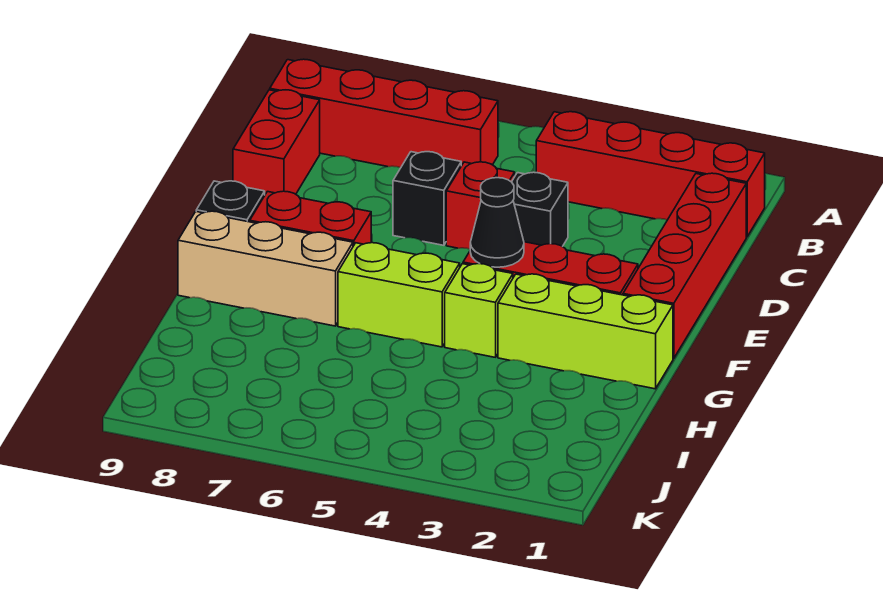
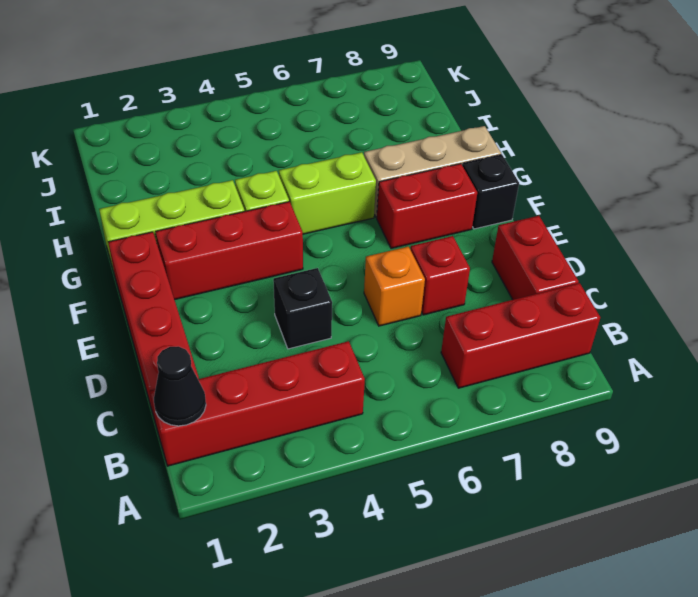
red 1x4 brick [270,59,498,168] -> red 1x3 brick [441,283,600,388]
red 1x1 brick [446,162,515,249] -> red 1x1 brick moved to [411,236,470,315]
black 1x1 brick [393,152,461,245] -> orange 1x1 brick [364,247,425,326]
black 1x1 cone [470,178,524,267] -> black 1x1 cone moved to [154,346,206,426]

